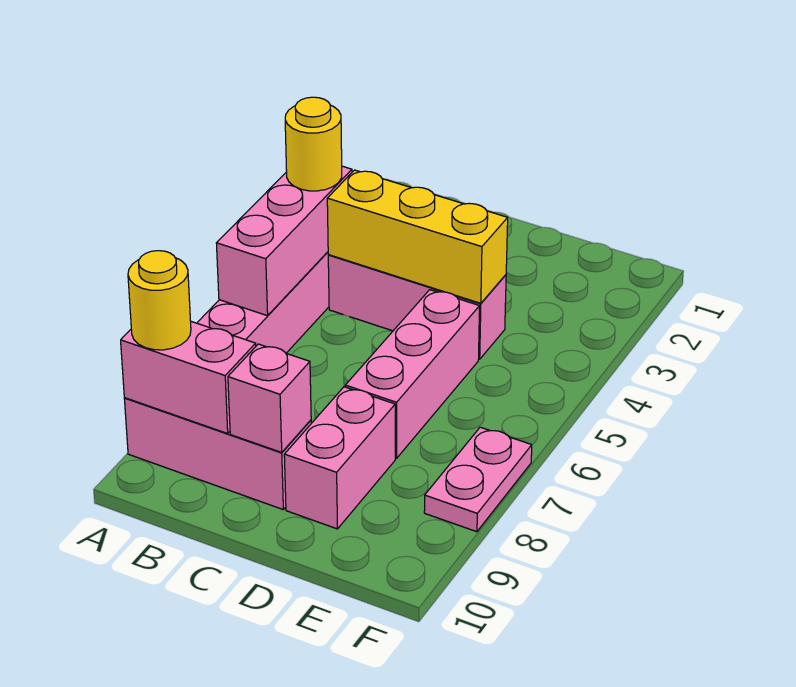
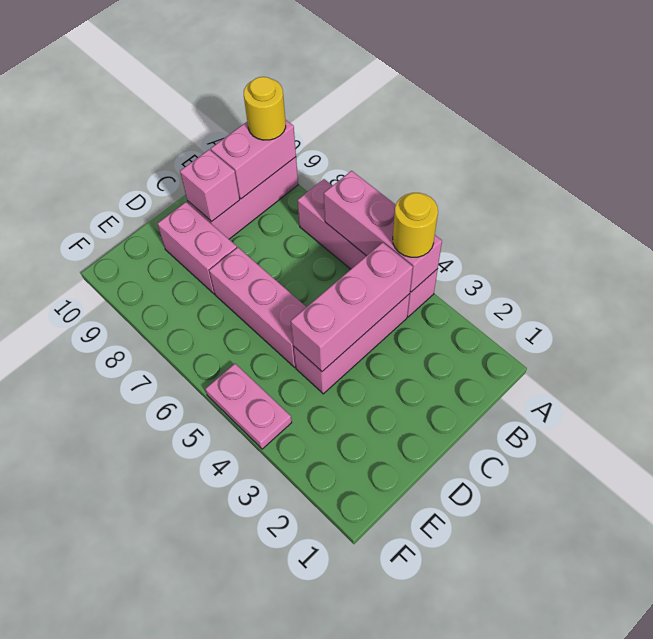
yellow 1x3 brick [327,170,508,303] -> pink 1x3 brick [291,242,413,371]
pink 1x2 plate [424,427,532,532] -> pink 1x2 plate moved to [205,364,292,449]

